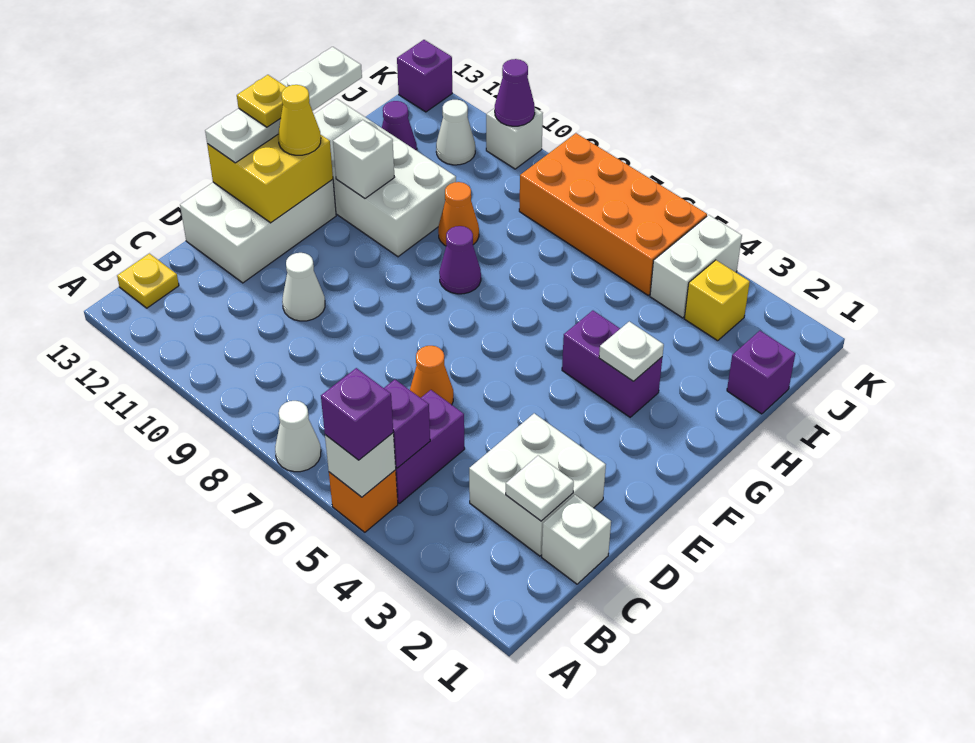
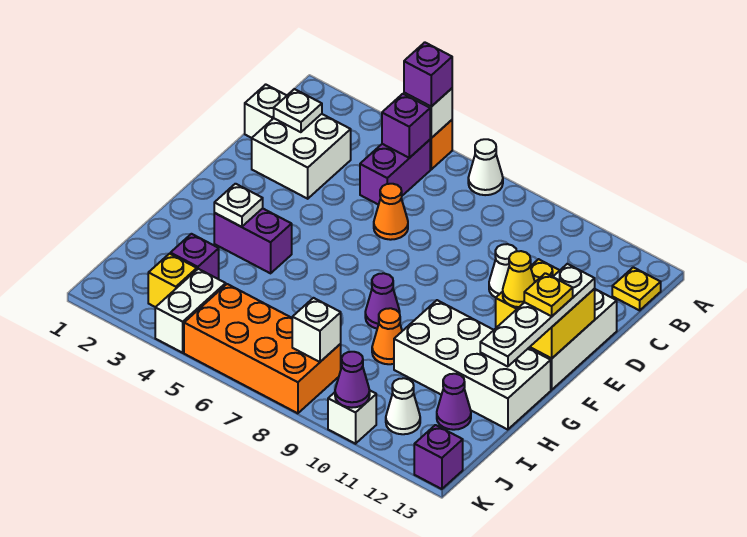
white 1x1 brick [333,120,394,198] -> white 1x1 brick moved to [292,298,341,362]
purple 1x1 brick [727,331,795,414] -> purple 1x1 brick moved to [170,234,219,279]

